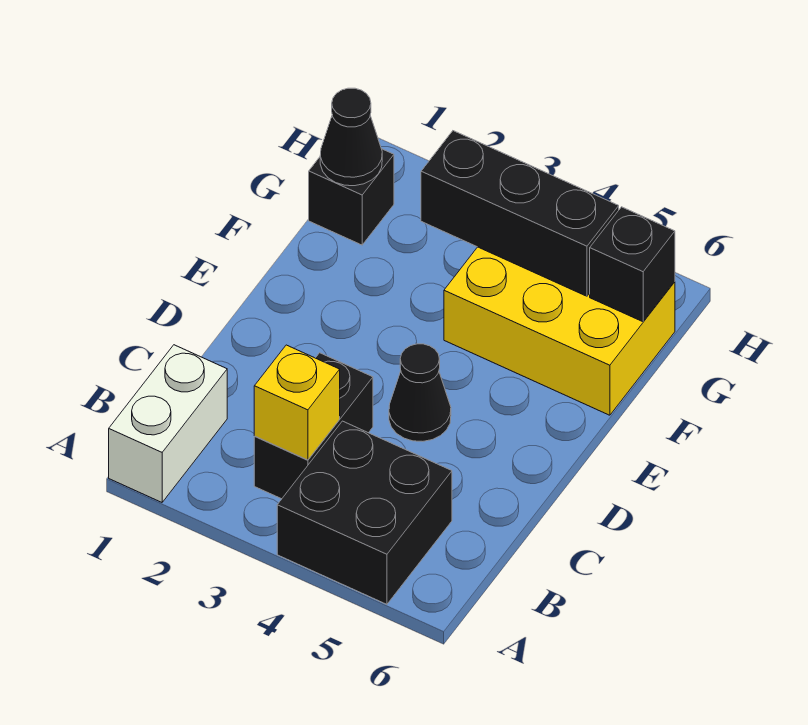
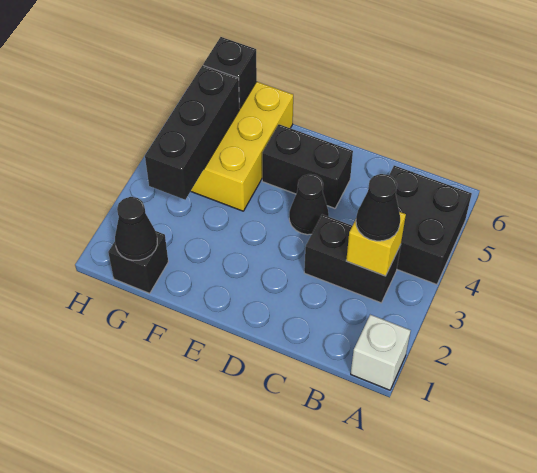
white 1x2 brick [109,345,227,502] -> white 1x1 brick [351,315,411,390]
none -> black 1x1 cone [356,174,400,241]
none -> black 1x2 brick [262,124,353,208]

